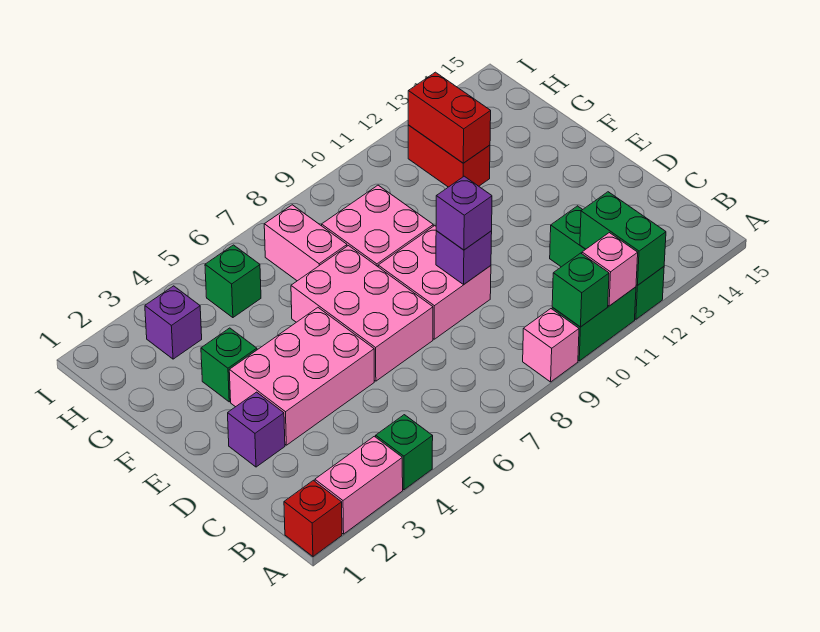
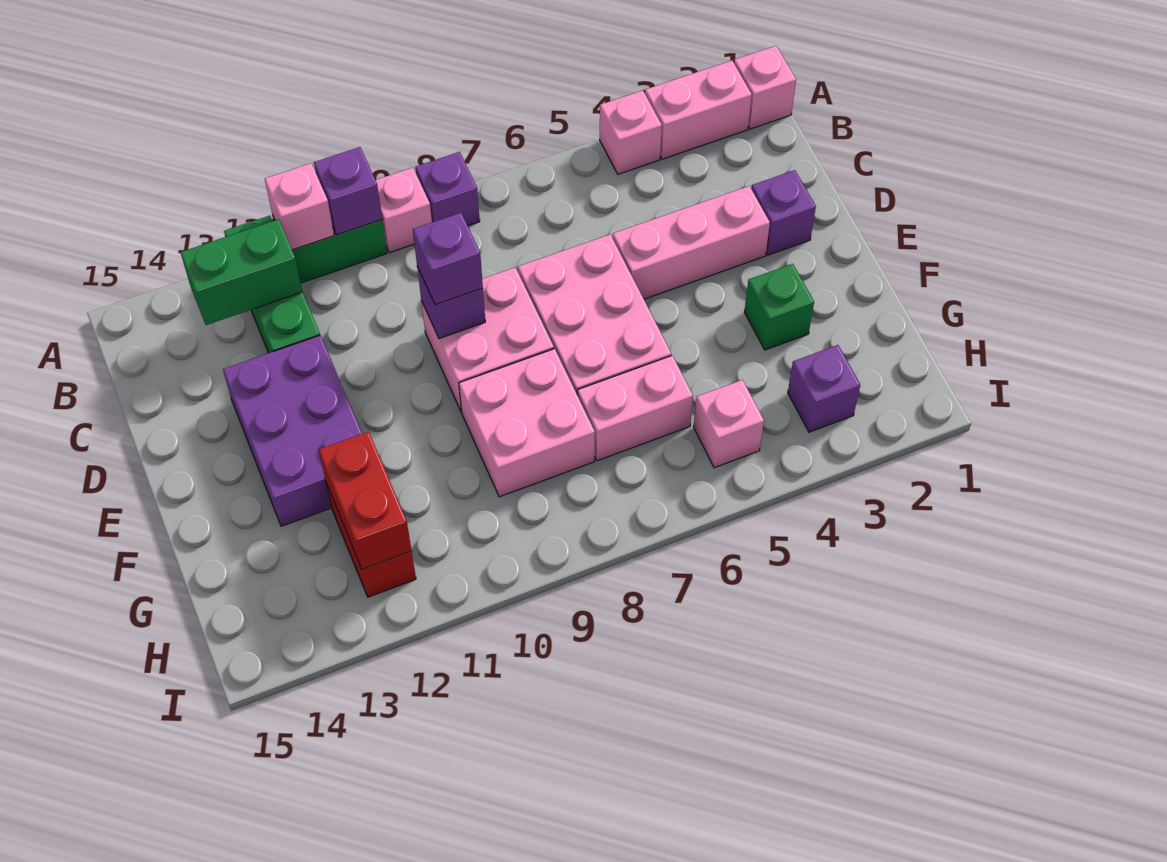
red 1x1 brick [284,480,342,556] -> pink 1x1 brick [734,46,796,129]
green 1x1 brick [376,415,433,490] -> pink 1x1 brick [600,90,662,174]
none -> purple 1x1 brick [415,152,480,226]
green 1x1 brick [552,253,609,327] -> purple 1x1 brick [314,147,382,235]
green 1x2 brick [580,192,666,286] -> green 1x2 brick turned to [180,219,302,325]
pink 2x3 brick [229,308,374,445] -> pink 1x3 brick [613,186,770,299]
none -> purple 2x3 brick [223,335,362,526]
pink 1x2 brick [264,205,347,281] -> pink 1x2 brick turned to [577,356,693,461]
green 1x1 brick [205,245,261,318] -> pink 1x1 brick [694,380,764,468]

